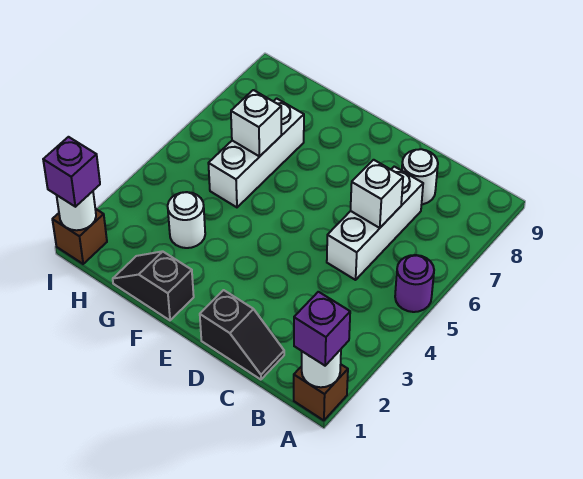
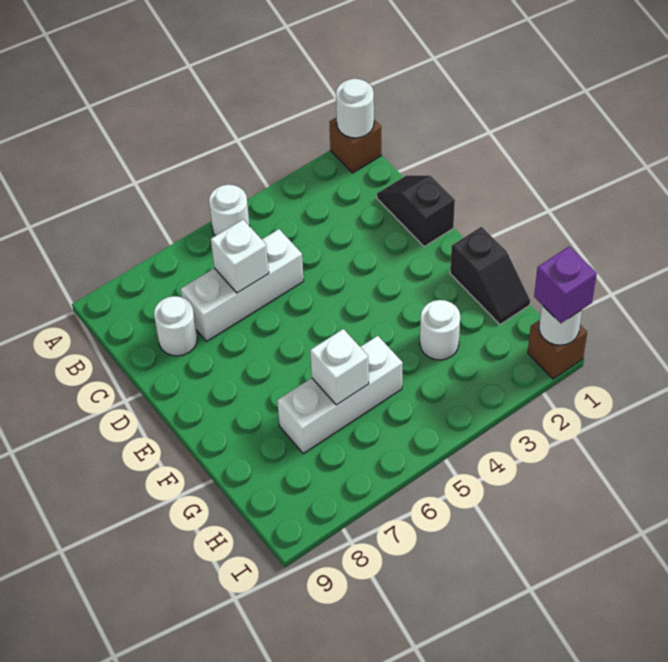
purple 1x1 brick [294,292,350,366] -> none
purple 1x1 round brick [395,255,434,312] -> white 1x1 round brick [209,185,250,236]

